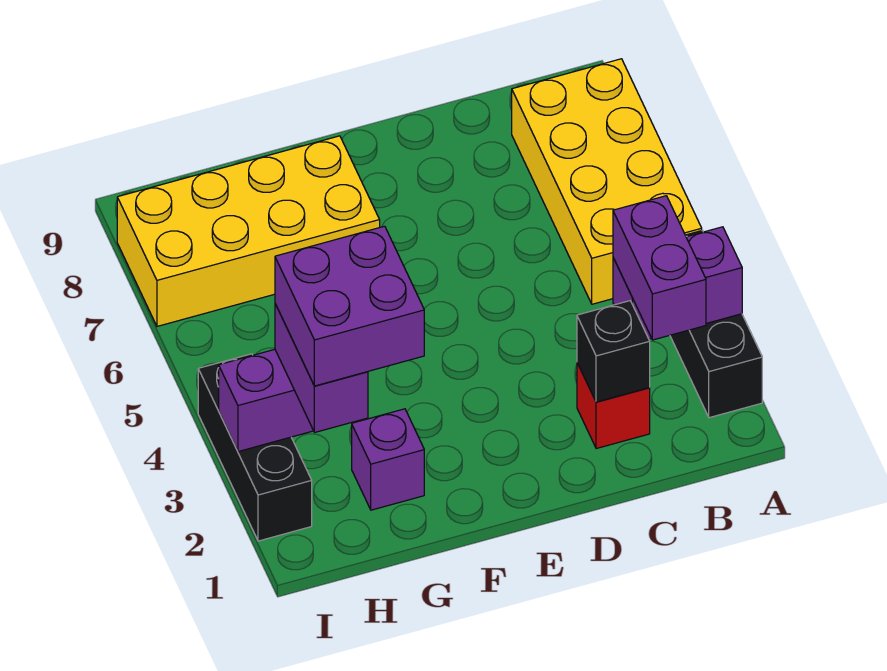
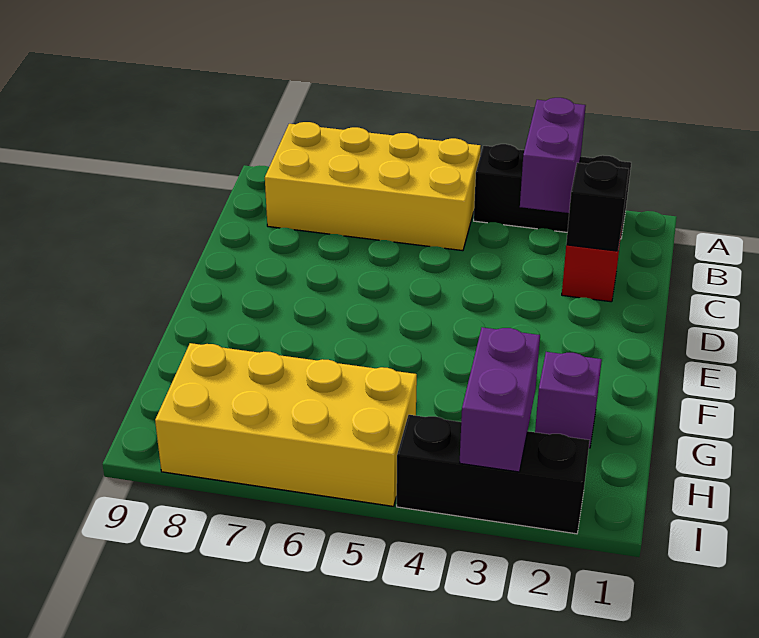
purple 1x2 brick [613,196,706,340] -> none
yellow 2x4 brick [117,136,380,326] -> yellow 2x4 brick turned to [155,343,417,506]
purple 2x2 brick [275,226,424,386] -> none
purple 1x2 brick [275,304,368,432] -> none

